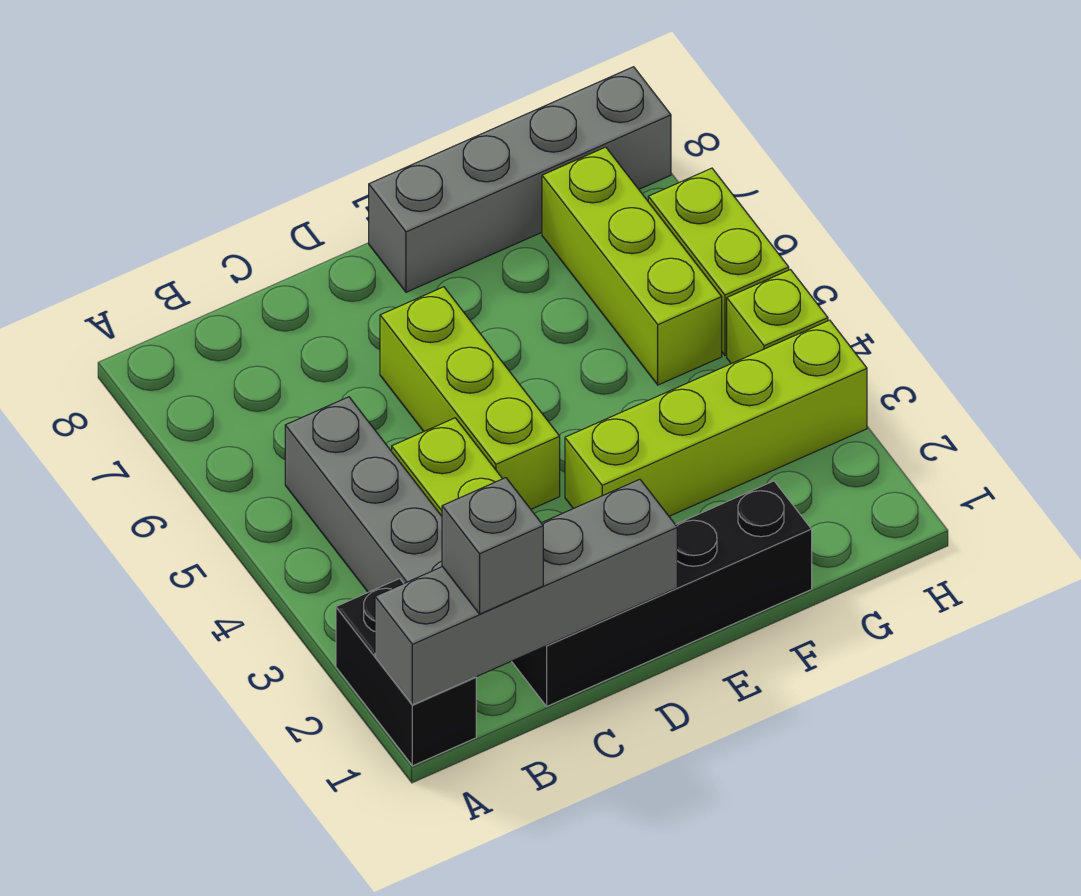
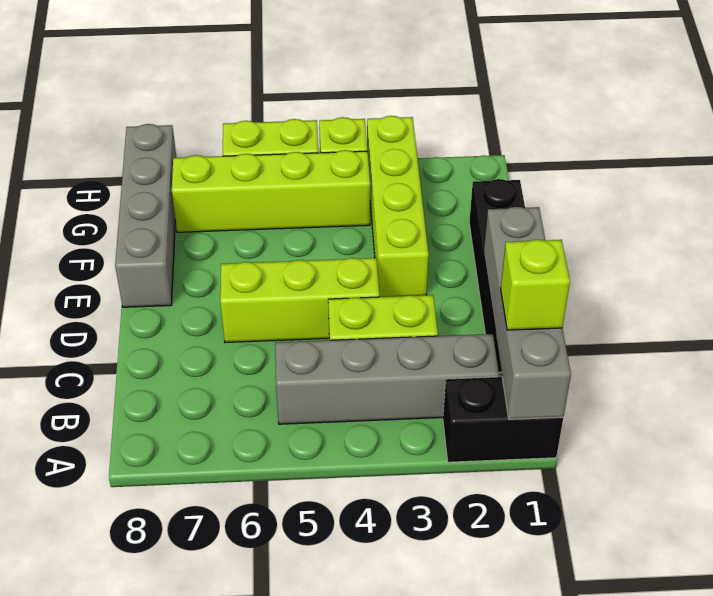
grey 1x1 brick [442,478,543,614] -> lime 1x1 brick [501,240,570,330]
lime 1x3 brick [542,147,722,385] -> lime 1x4 brick [172,150,370,232]

